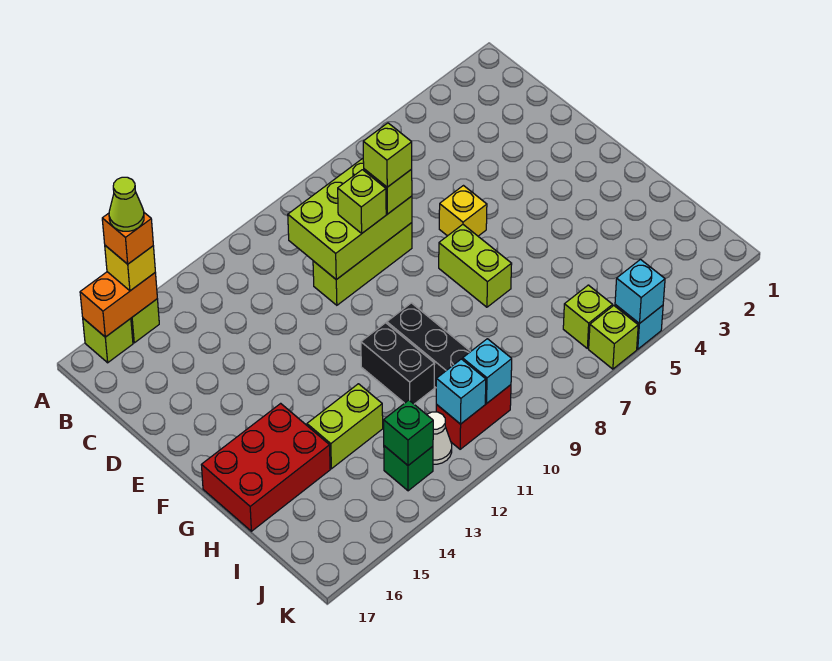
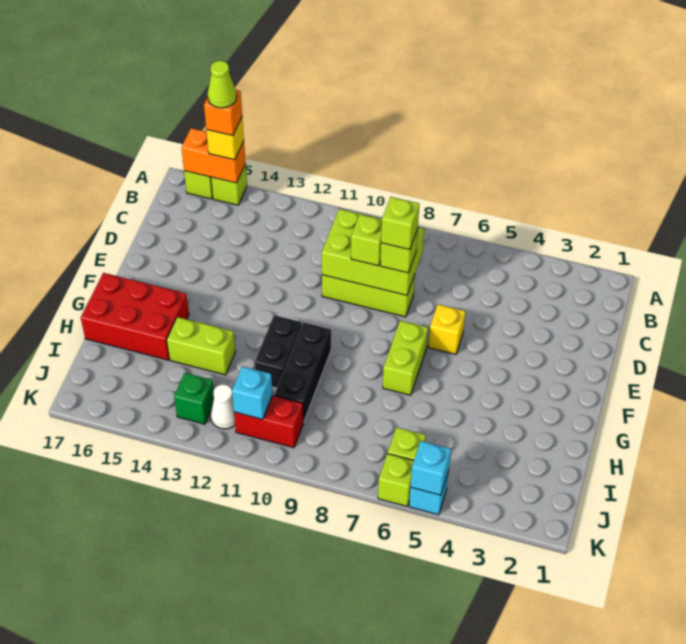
cyan 1x1 brick [463,339,512,403] -> none
green 1x1 brick [384,400,433,465] -> none

